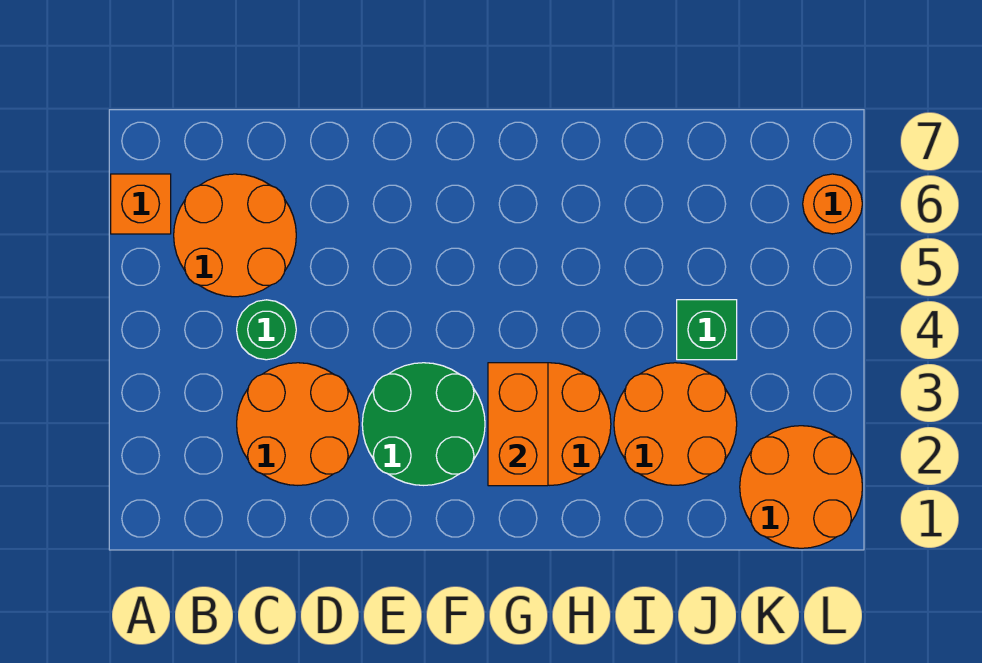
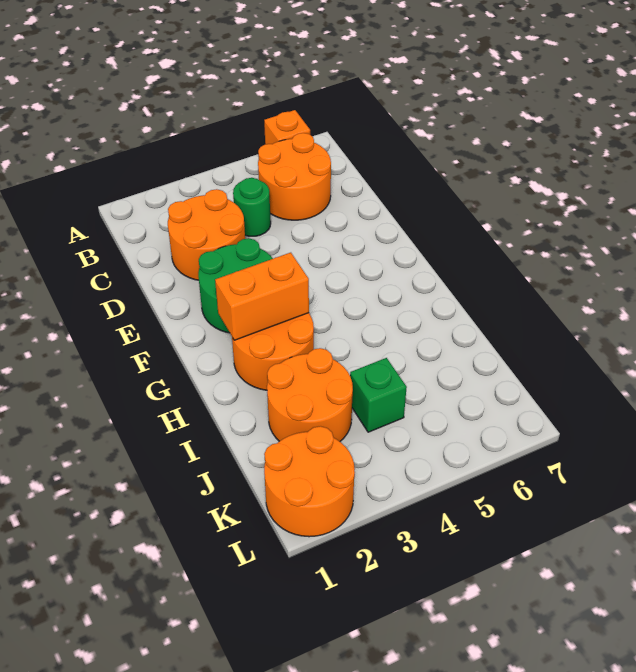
orange 1x1 round brick [803,174,862,234] -> none

